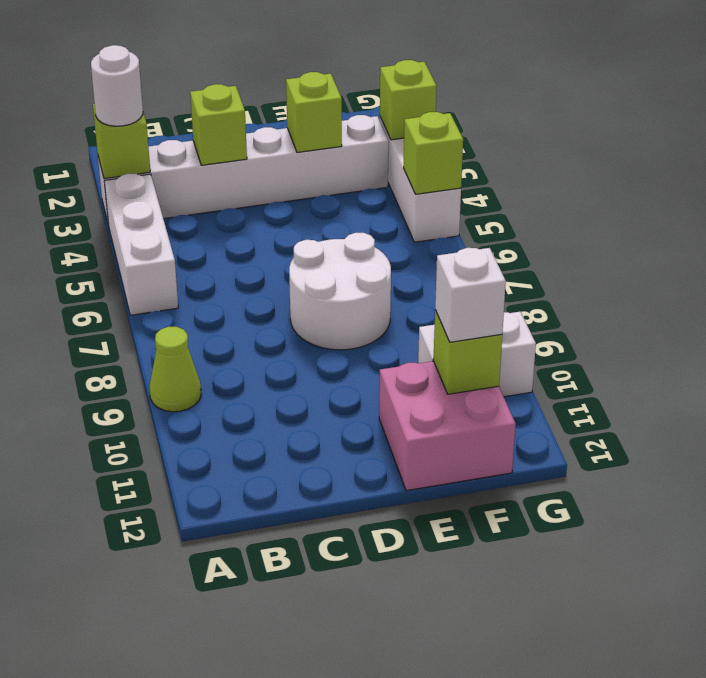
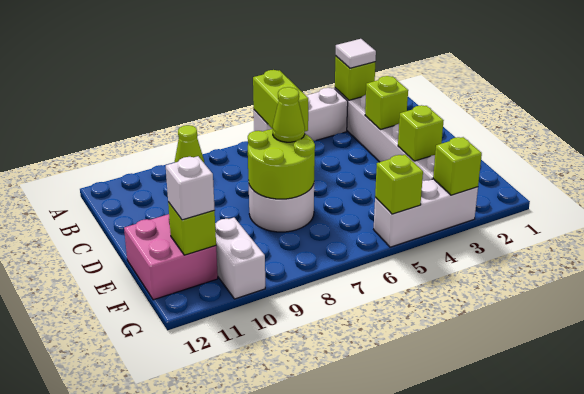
white 1x1 round brick [91,45,143,126] -> white 1x1 tile [336,39,376,68]
none -> lime 1x2 brick [253,70,308,131]
none -> lime 2x2 round brick [248,129,315,199]
none -> lime 1x1 cone [273,87,305,142]

